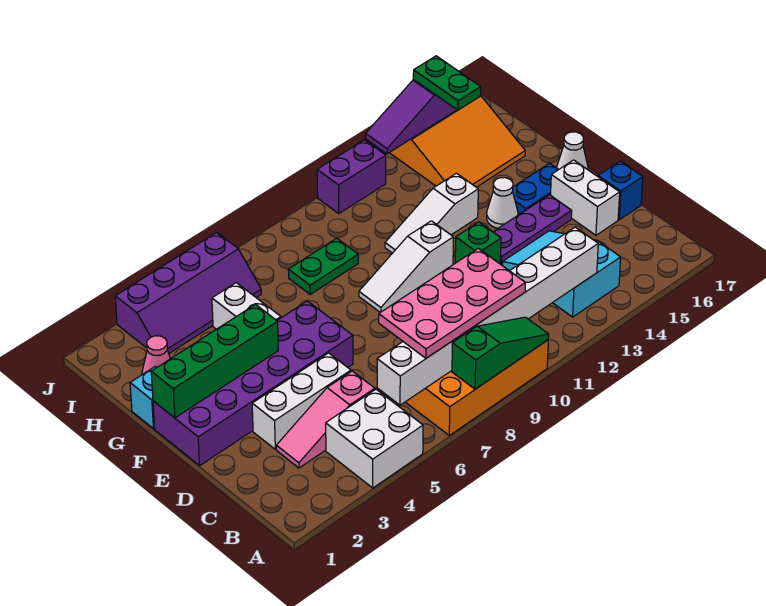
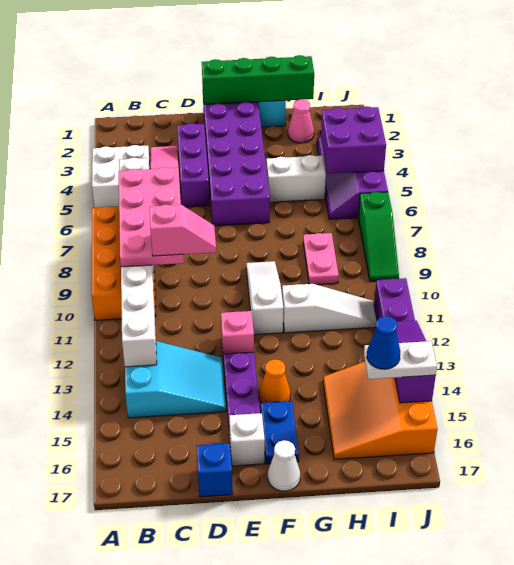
green 1x3 slope [452,317,549,389] -> green 1x3 slope moved to [358,192,399,281]
none -> pink 1x2 slope [150,205,216,256]
white 1x3 brick [252,353,351,449] -> purple 1x3 brick [177,123,210,207]
white 1x2 brick [551,160,620,235] -> white 1x1 brick [229,413,265,466]
green 1x1 brick [455,222,501,264] -> pink 1x1 brick [221,311,254,360]
green 1x4 brick [151,304,278,418] -> green 1x4 brick turned to [202,55,314,104]
white 1x1 cone [487,178,518,228] -> orange 1x1 cone [259,359,291,403]
white 1x3 slope [385,173,478,253] -> white 1x3 slope turned to [282,284,377,333]
green 1x2 plate [288,238,358,294] -> pink 1x2 plate [303,233,339,285]
none -> purple 2x2 brick [321,106,386,174]
green 1x2 plate [413,56,481,110] -> white 1x2 plate [364,341,437,379]
none -> blue 1x1 cone [367,316,400,369]

